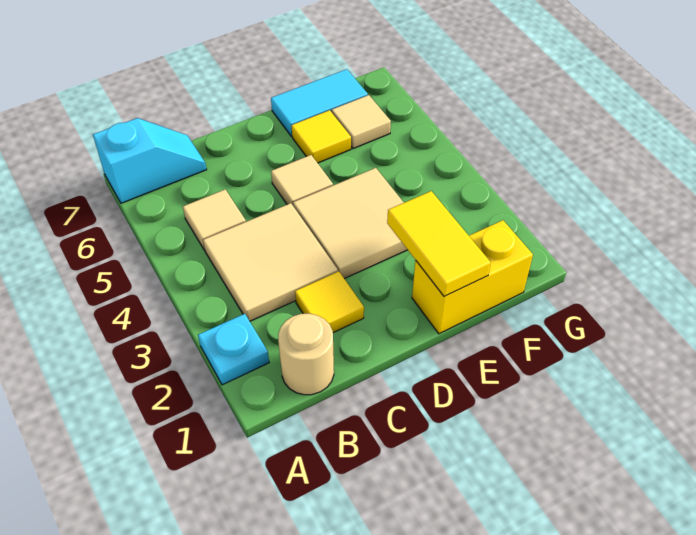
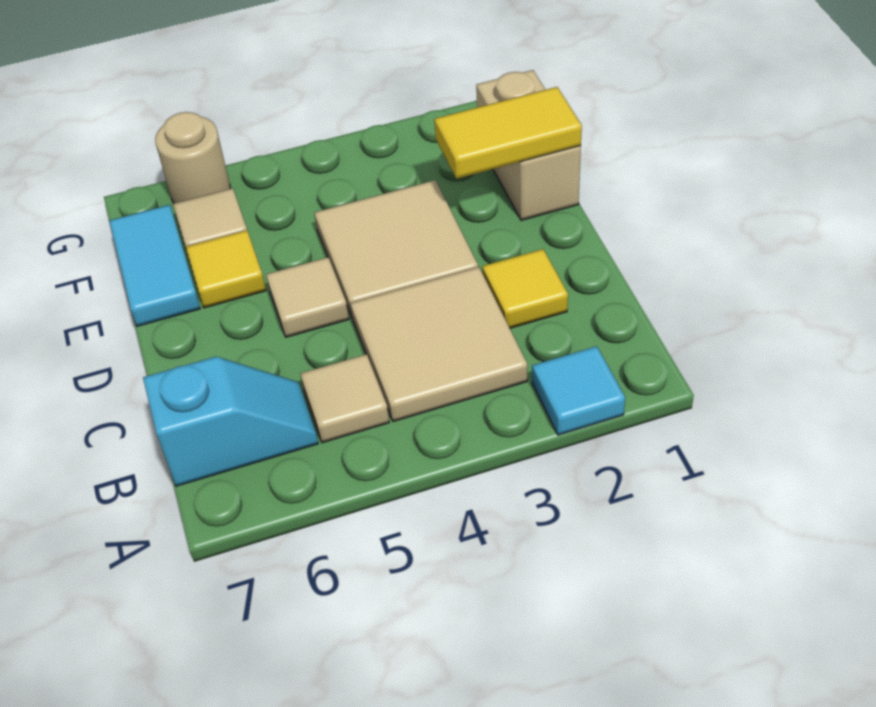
cyan 1x1 plate [198,314,269,385] -> cyan 1x1 tile [532,346,625,435]
cyan 1x2 slope [93,118,207,203] -> cyan 1x2 slope turned to [143,357,318,486]
tan 1x1 round brick [278,314,334,395] -> tan 1x1 round brick moved to [155,112,230,203]
yellow 1x2 brick [412,220,533,334] -> tan 1x2 brick [476,70,581,220]

